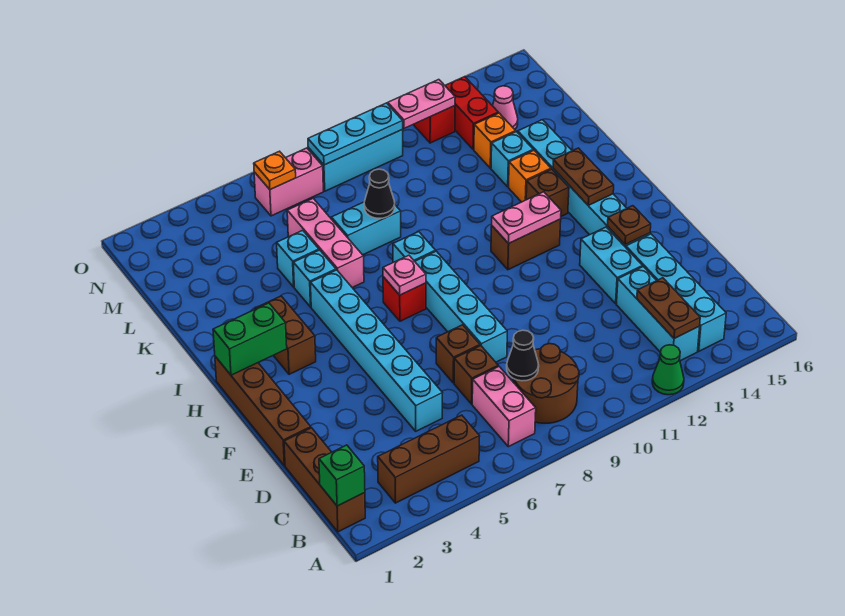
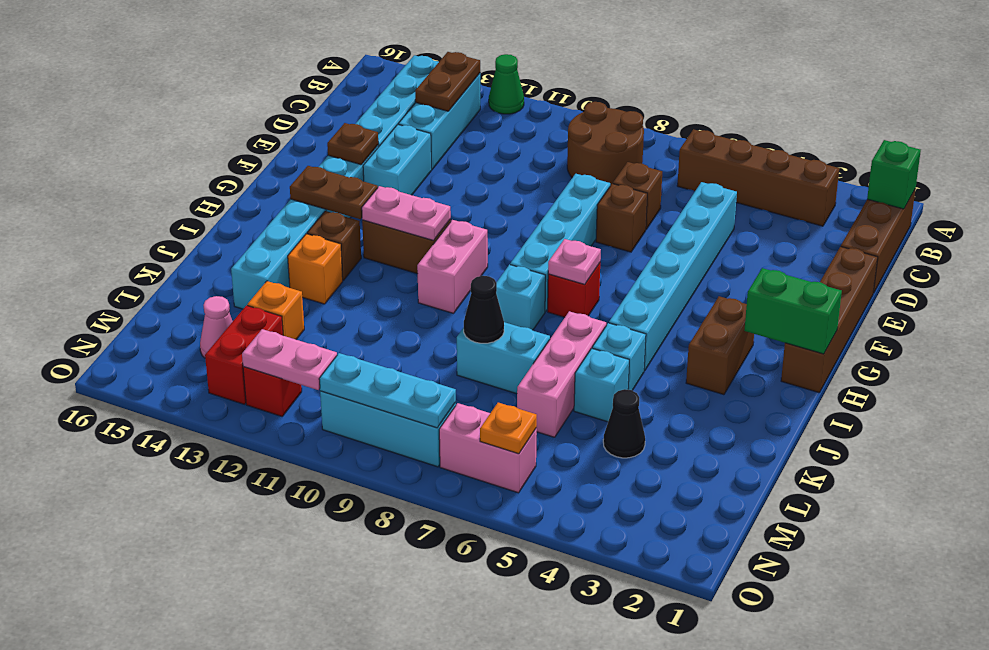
brown 1x3 brick [378,415,480,503] -> brown 1x4 brick [677,129,839,226]
pink 1x2 brick [472,366,536,447] -> pink 1x2 brick moved to [417,220,488,313]
black 1x1 cone [507,330,539,381] -> black 1x1 cone moved to [603,389,645,458]
brown 1x2 plate [553,148,614,206] -> brown 1x2 plate turned to [290,166,378,219]
cyan 1x1 brick [491,132,533,187] -> none

